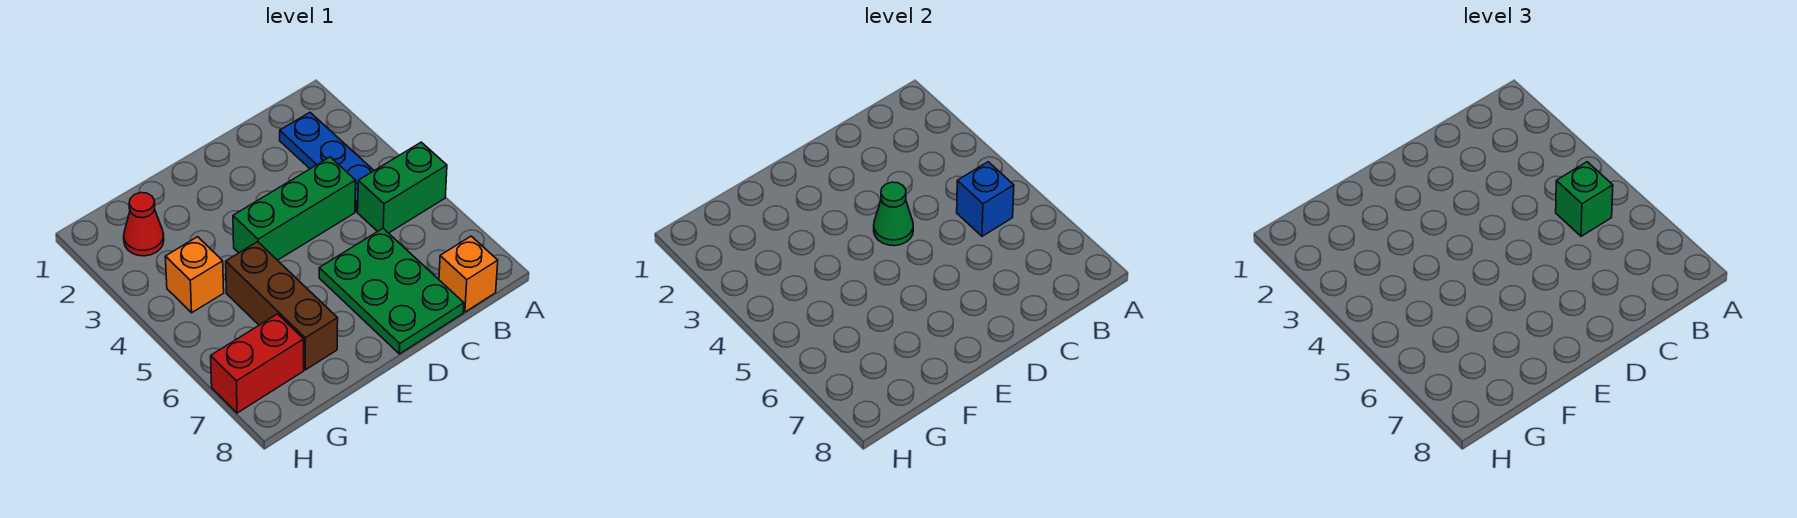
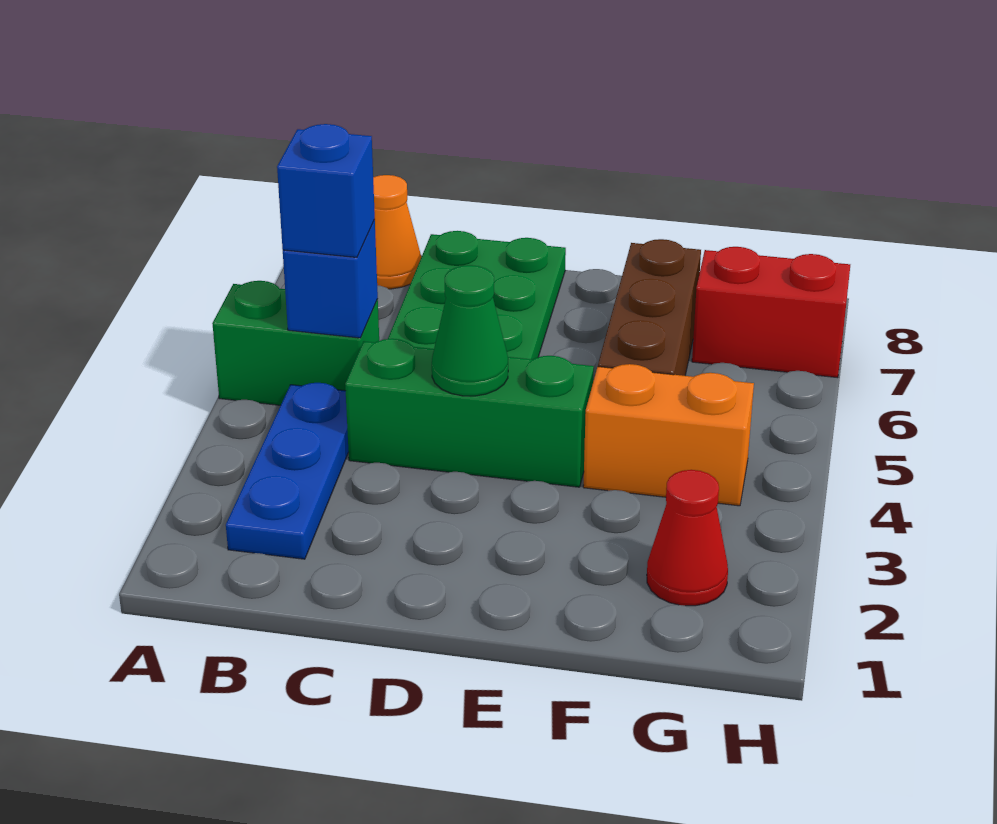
green 1x1 brick [1556,162,1613,236] -> blue 1x1 brick [277,124,375,257]
orange 1x1 brick [439,236,498,312] -> orange 1x1 cone [373,175,421,289]
orange 1x1 brick [165,237,224,313] -> orange 1x2 brick [583,364,754,506]

